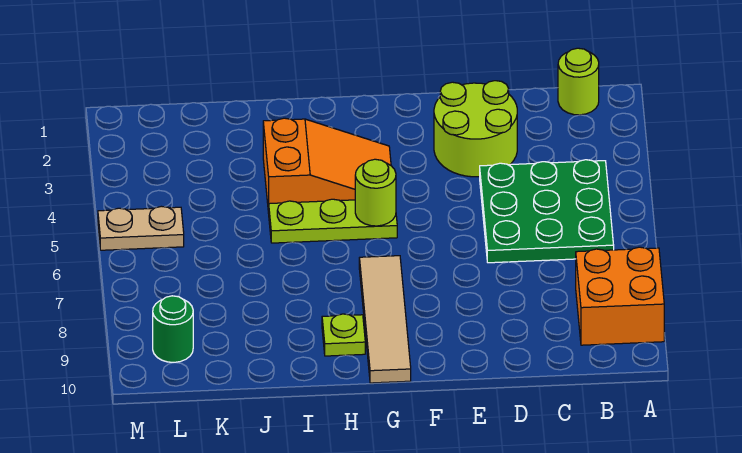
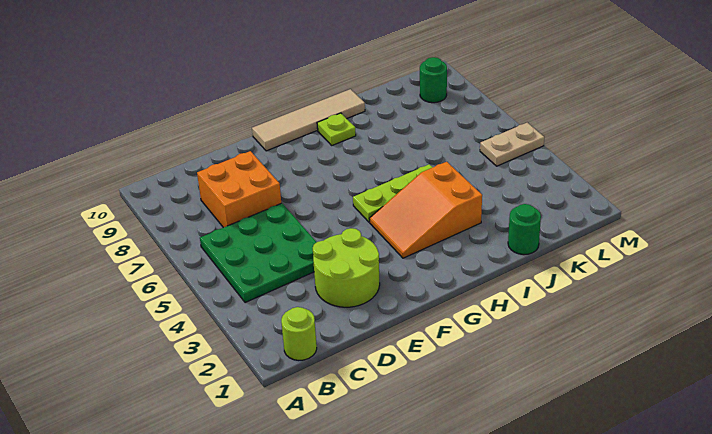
orange 2x2 brick [576,247,664,345] -> orange 2x2 brick moved to [197,151,281,228]
lime 1x1 round brick [355,159,396,226] -> none
tan 1x4 tile [359,256,411,383] -> tan 1x4 tile turned to [252,89,365,151]
none -> green 1x1 round brick [508,204,541,255]

